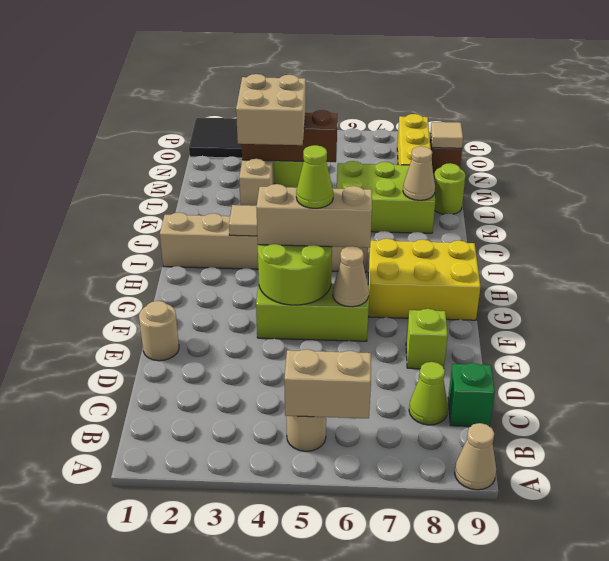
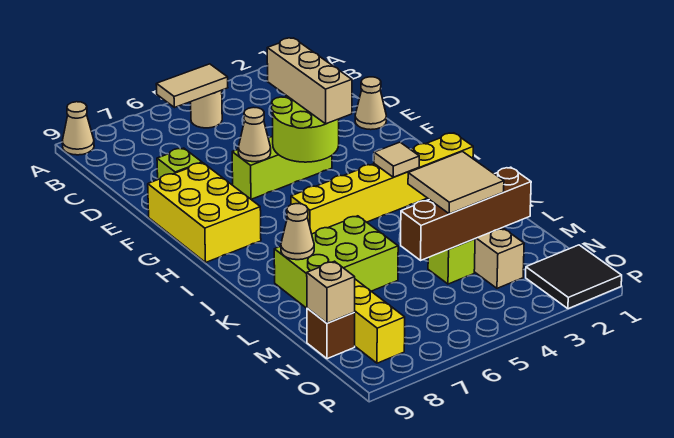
tan 1x2 brick [284,349,371,418] -> tan 1x2 tile [156,64,228,108]
lime 1x1 cone [409,362,448,425] -> none
green 1x1 brick [448,363,495,426] -> none
tan 1x1 round brick [139,301,179,361] -> tan 1x1 cone [355,77,386,130]
tan 1x3 brick [256,184,372,248] -> tan 1x3 brick turned to [267,38,352,124]
lime 1x1 cone [296,145,333,208] -> none
yellow 2x3 brick [368,239,481,320] -> yellow 2x3 brick turned to [148,163,261,262]
tan 1x6 brick [160,213,368,272] -> yellow 1x6 brick [291,133,473,234]
tan 2x2 brick [236,74,306,145] -> tan 2x2 tile [408,151,504,214]
lime 1x1 round brick [434,163,465,214] -> none
brown 1x3 brick [241,110,337,162] -> brown 1x4 brick [401,167,531,260]
tan 1x1 tile [431,122,463,148] -> tan 1x1 brick [307,261,355,323]

